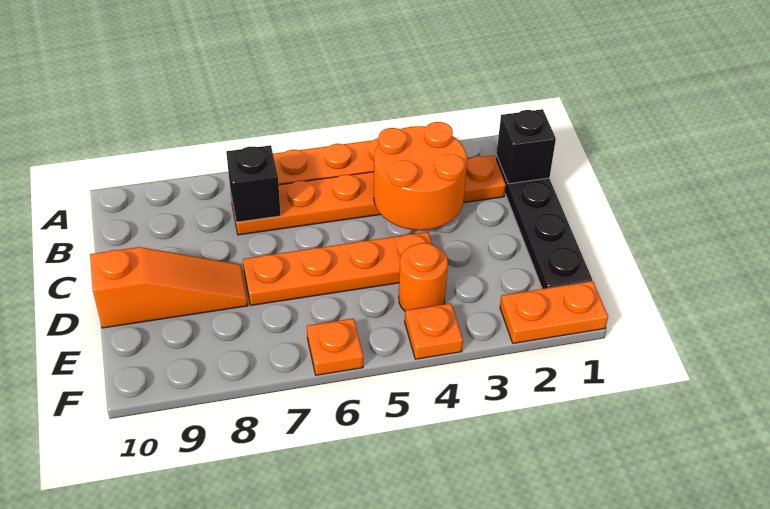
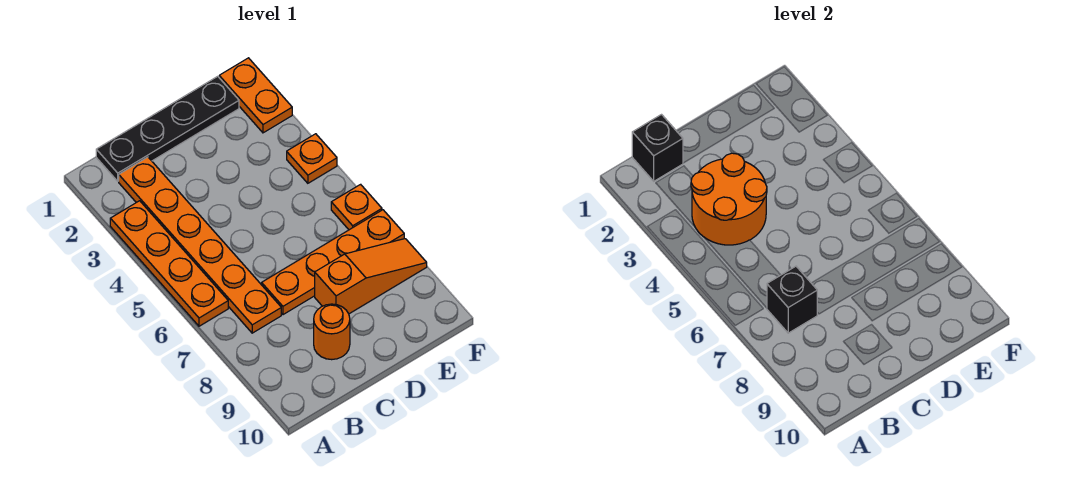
orange 1x4 plate [243,232,433,305] -> orange 1x4 plate turned to [262,210,404,315]
orange 1x3 slope [90,247,248,328] -> orange 1x3 slope turned to [315,239,427,314]
orange 1x1 round brick [399,243,448,311] -> orange 1x1 round brick moved to [314,304,350,360]

